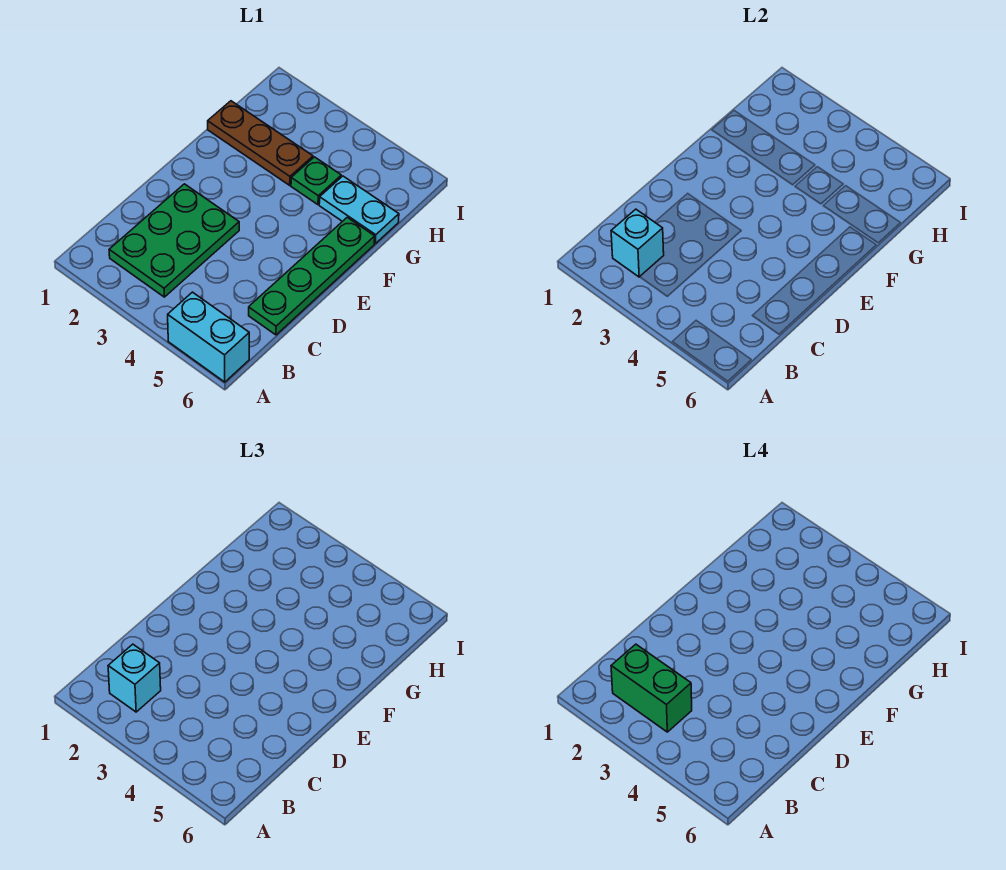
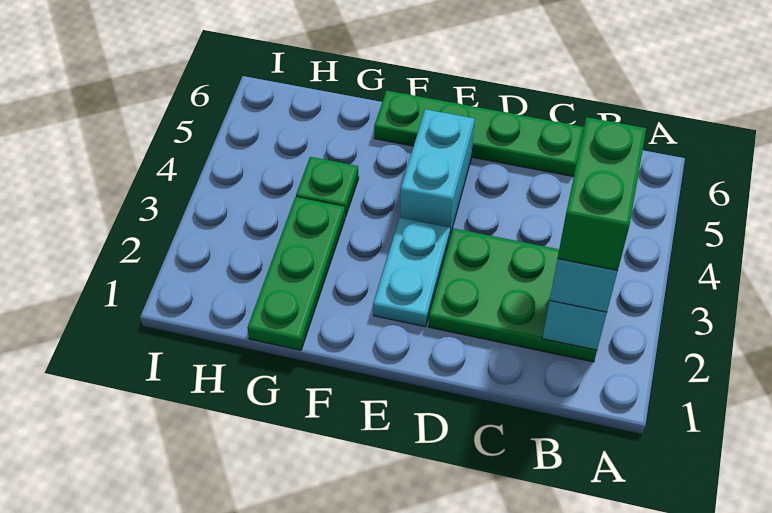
cyan 1x2 brick [168,292,249,382] -> cyan 1x2 brick moved to [400,109,475,238]
brown 1x3 plate [208,101,313,185] -> green 1x3 plate [247,197,345,350]
cyan 1x2 plate [319,176,399,244] -> cyan 1x2 plate moved to [373,218,450,327]

